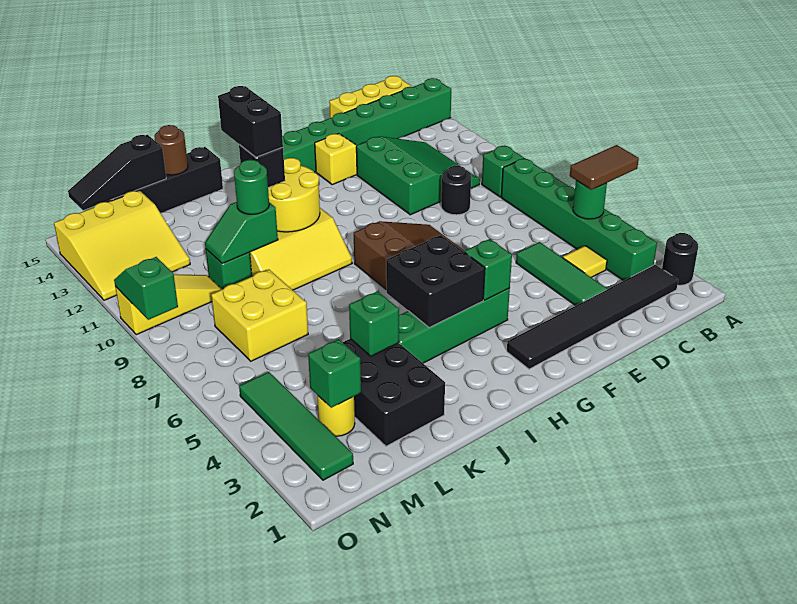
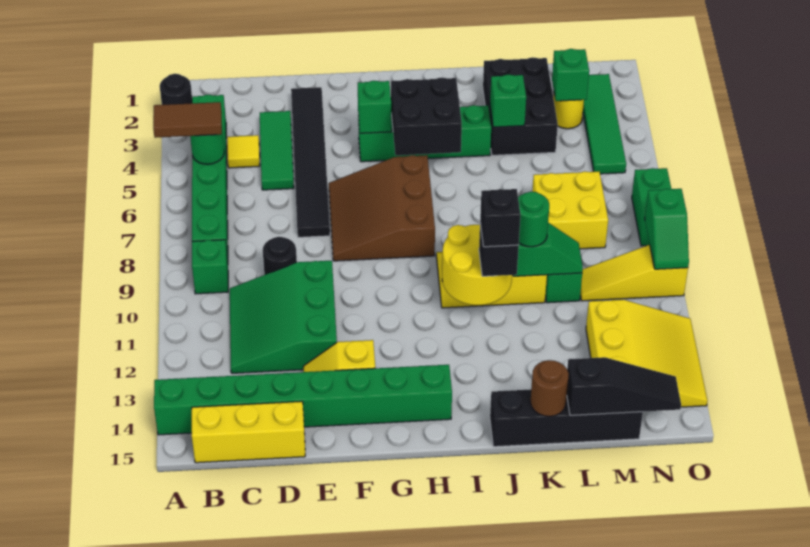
black 1x6 tile [507,265,678,369] -> black 1x6 tile turned to [291,87,330,237]
black 1x2 brick [218,86,283,157] -> black 1x1 brick [480,189,520,247]
yellow 3x3 slope [54,190,190,300] -> yellow 3x3 slope turned to [586,300,707,407]
none -> green 1x2 brick [632,168,671,246]

